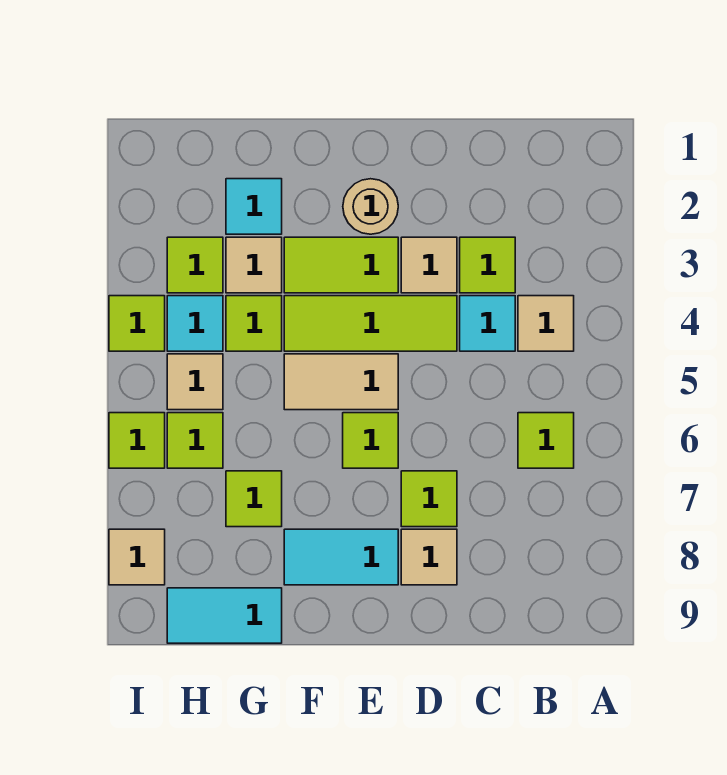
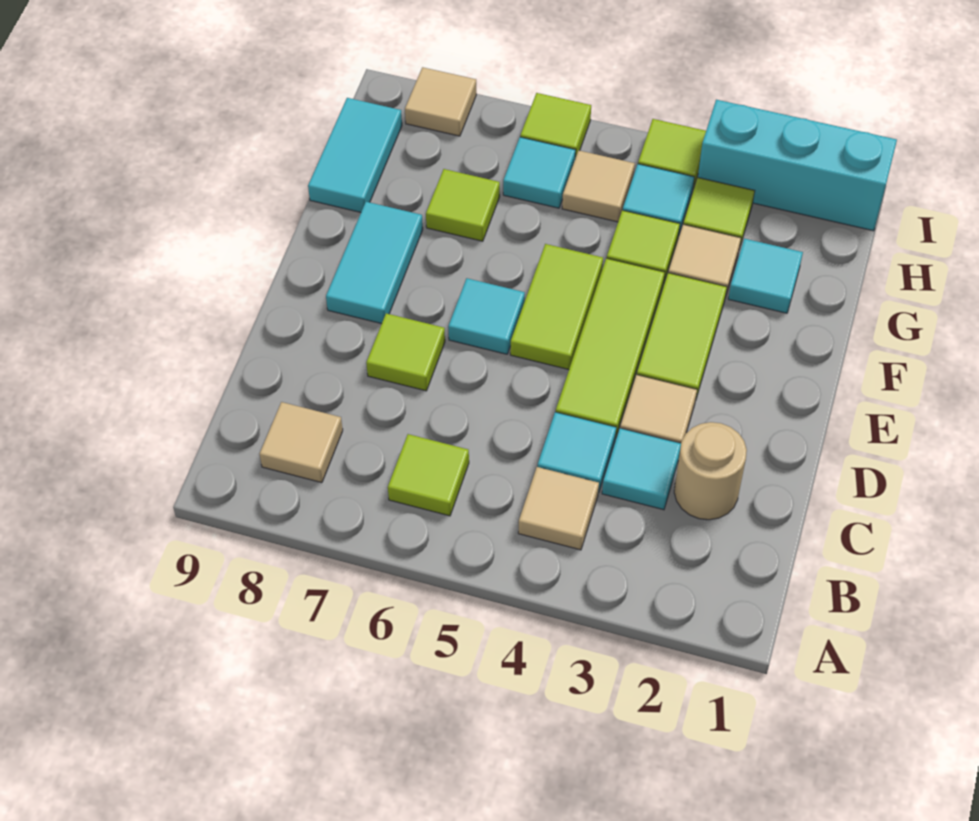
lime 1x1 tile [460,237,515,293] -> cyan 1x1 tile [602,428,681,510]
tan 1x1 tile [401,529,457,585] -> tan 1x1 tile moved to [260,402,343,483]
tan 1x1 round brick [343,179,398,234] -> tan 1x1 round brick moved to [674,422,747,520]
tan 1x2 tile [284,354,398,410] -> lime 1x2 tile [510,244,603,370]
lime 1x1 tile [343,413,398,468] -> cyan 1x1 tile [448,278,525,354]
lime 1x1 tile [167,413,223,468] -> cyan 1x1 tile [503,137,575,208]
none -> cyan 1x3 brick [698,100,897,231]

